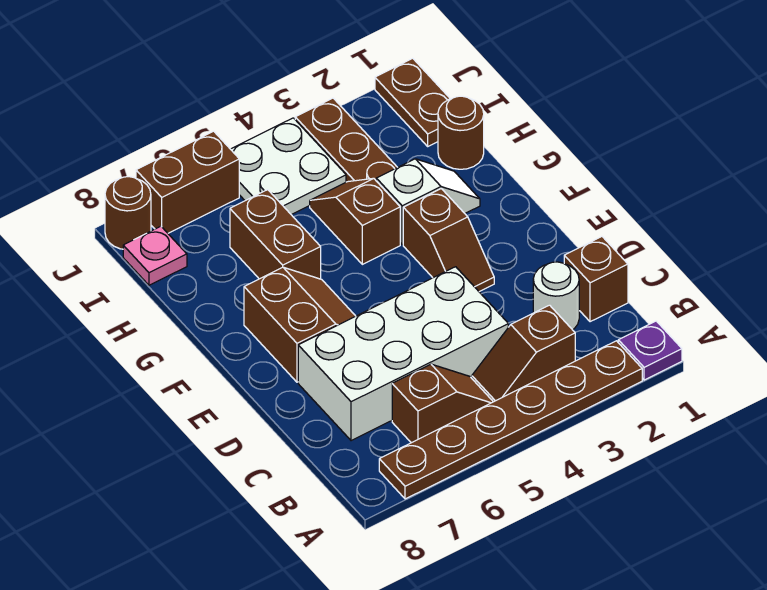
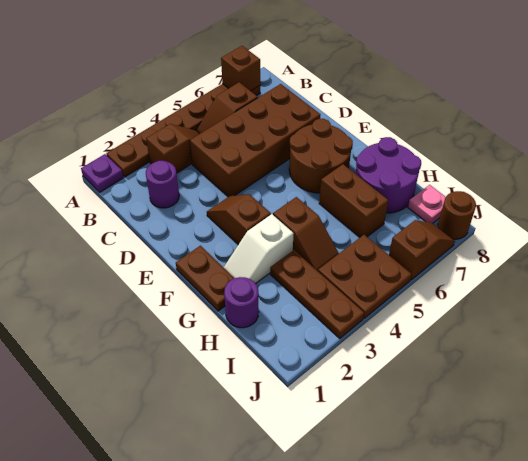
brown 1x1 brick [564,237,628,322] -> brown 1x1 brick moved to [221,46,260,91]
white 1x1 round brick [533,262,579,330] -> purple 1x1 round brick [146,161,179,208]
white 2x4 brick [298,267,508,441] -> brown 2x4 brick [190,84,321,197]
brown 2x2 slope [244,267,355,382] -> brown 2x2 round brick [289,119,353,193]
none -> purple 2x2 round brick [356,137,421,213]
brown 1x1 round brick [438,96,484,169] -> purple 1x1 round brick [224,277,258,328]
brown 1x2 plate [375,58,450,146] -> brown 1x2 plate moved to [176,246,234,311]
white 2x2 plate [231,118,346,215] -> brown 2x2 plate [318,235,412,318]
brown 1x2 brick [136,131,239,233] -> brown 1x2 slope [389,220,455,280]

